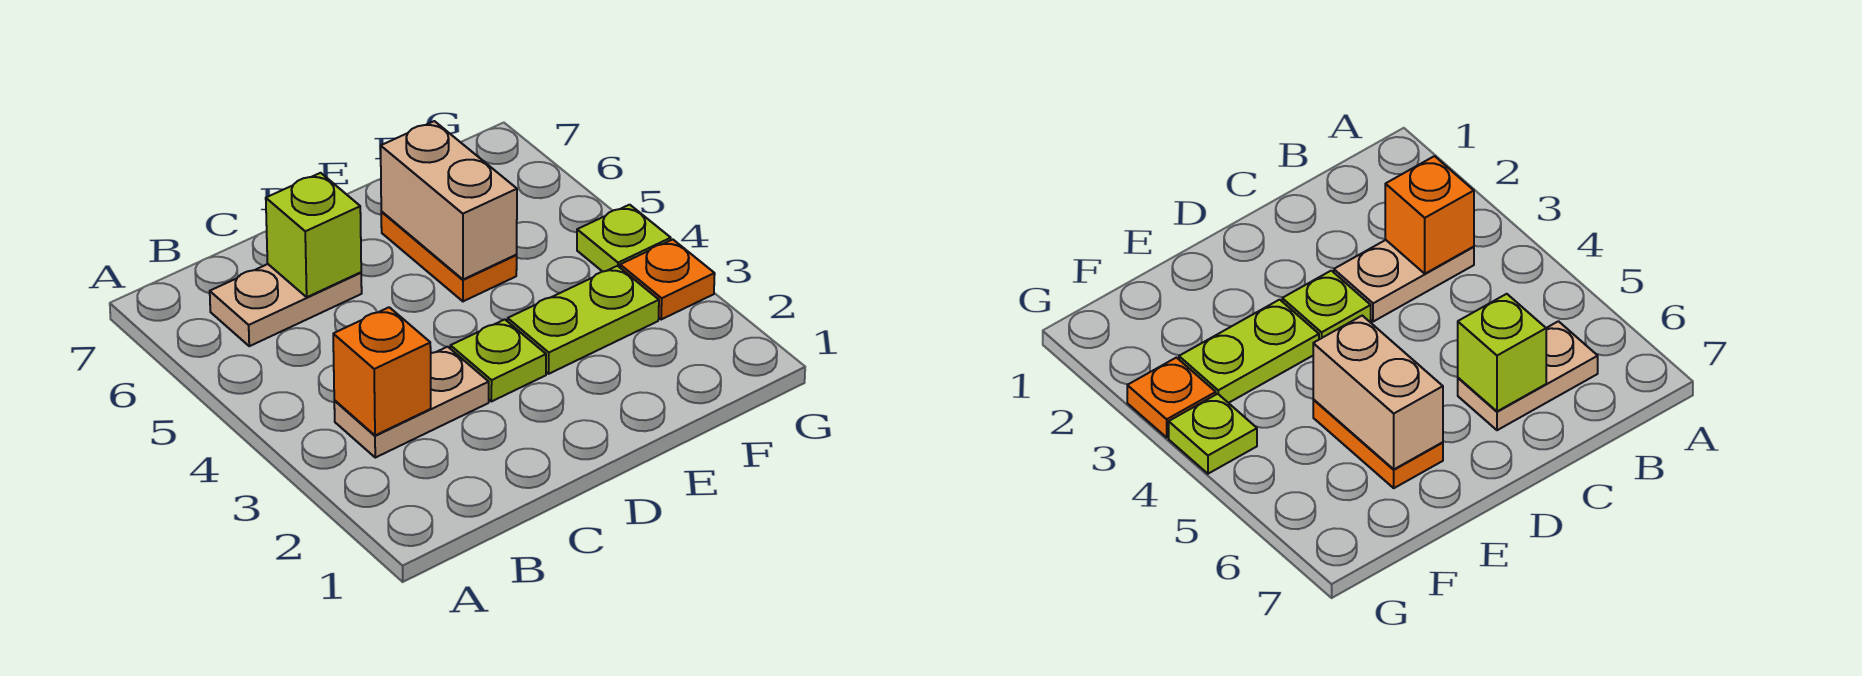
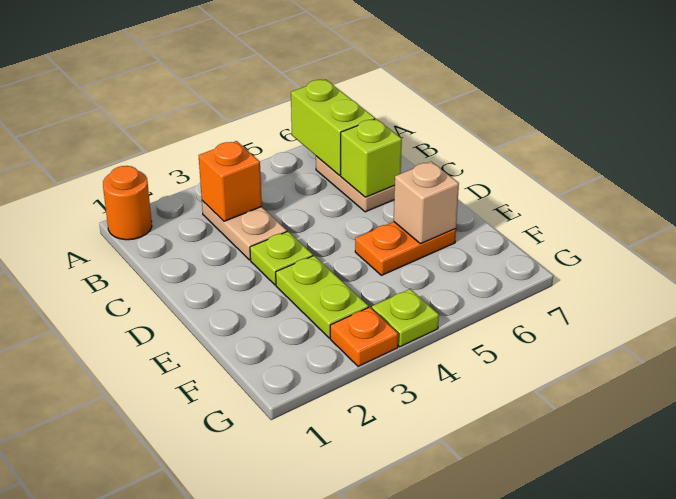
none -> orange 1x1 round brick [103,166,152,240]
none -> lime 1x2 brick [291,79,375,175]
tan 1x2 brick [381,121,517,279] -> tan 1x1 brick [394,162,459,244]

